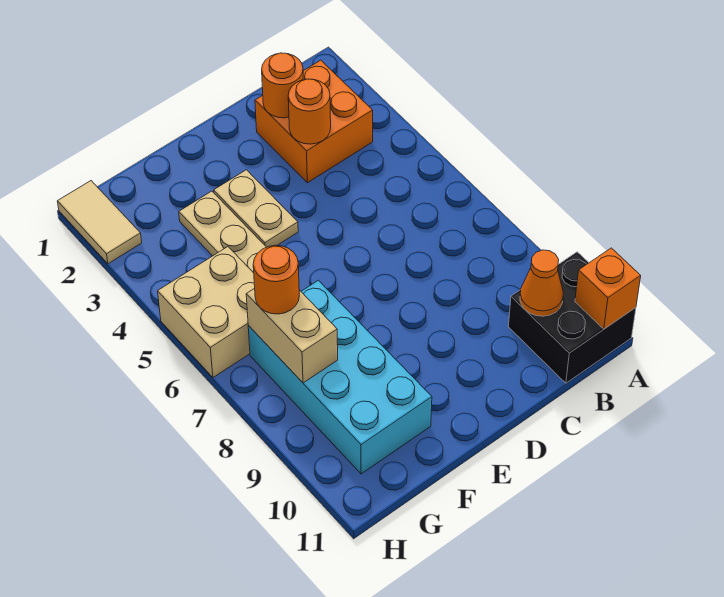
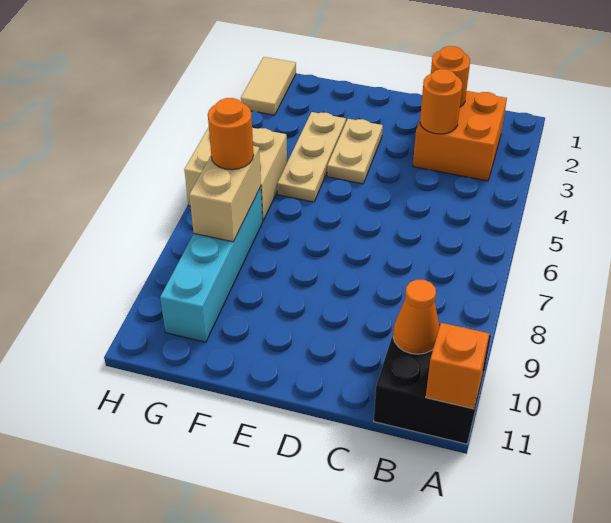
cyan 2x4 brick [248,280,432,474] -> cyan 1x4 brick [160,187,263,342]

